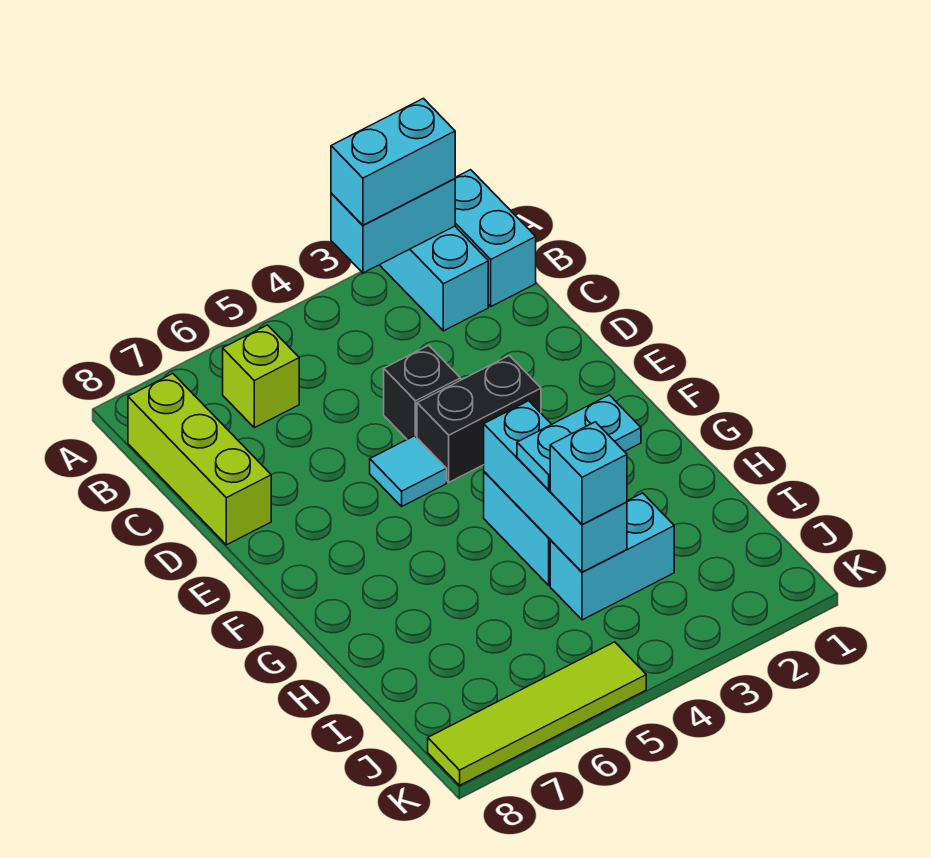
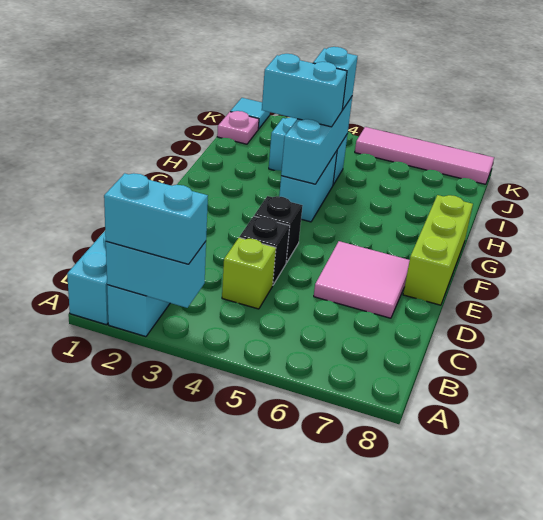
lime 1x1 brick [223,325,299,428] -> lime 1x1 brick moved to [222,238,276,309]
lime 1x3 brick [128,374,271,545] -> lime 1x3 brick moved to [403,195,473,305]
none -> pink 2x2 tile [314,241,410,318]
black 1x2 brick [417,356,541,482] -> black 1x1 brick [254,196,303,263]
cyan 1x1 tile [370,436,447,506] -> cyan 1x1 tile moved to [230,98,270,129]
cyan 1x2 plate [517,395,641,490] -> cyan 1x2 brick [262,54,347,127]
none -> pink 1x1 plate [217,111,259,144]
lime 1x4 tile [428,642,646,785] -> pink 1x4 tile [355,127,494,184]

